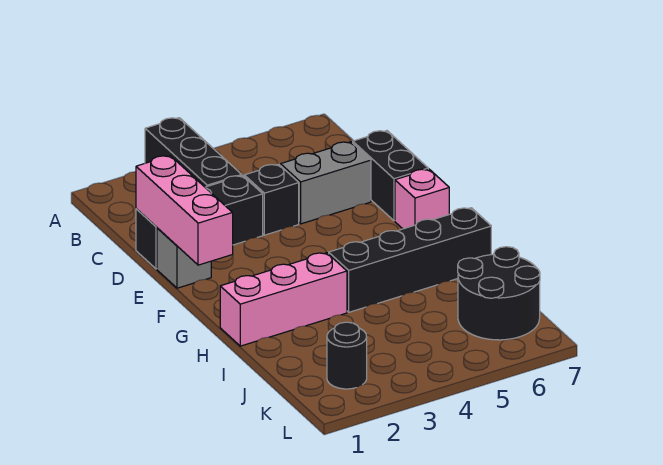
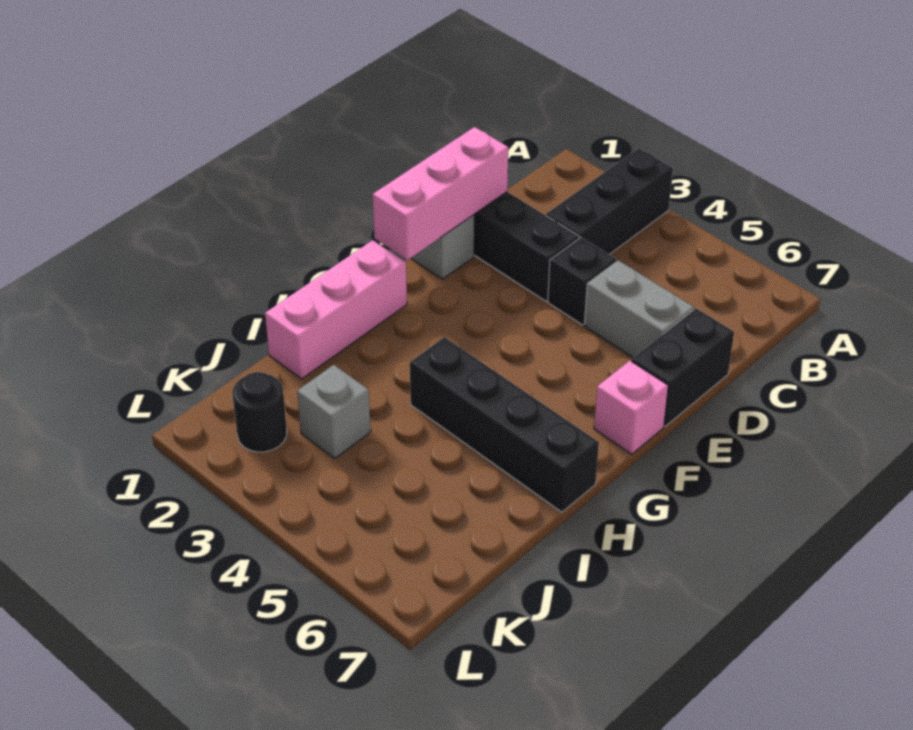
pink 1x3 brick [220,253,347,346] -> pink 1x3 brick turned to [265,240,407,379]
none -> grey 1x1 brick [297,365,371,459]
black 2x2 round brick [458,247,540,340] -> none

